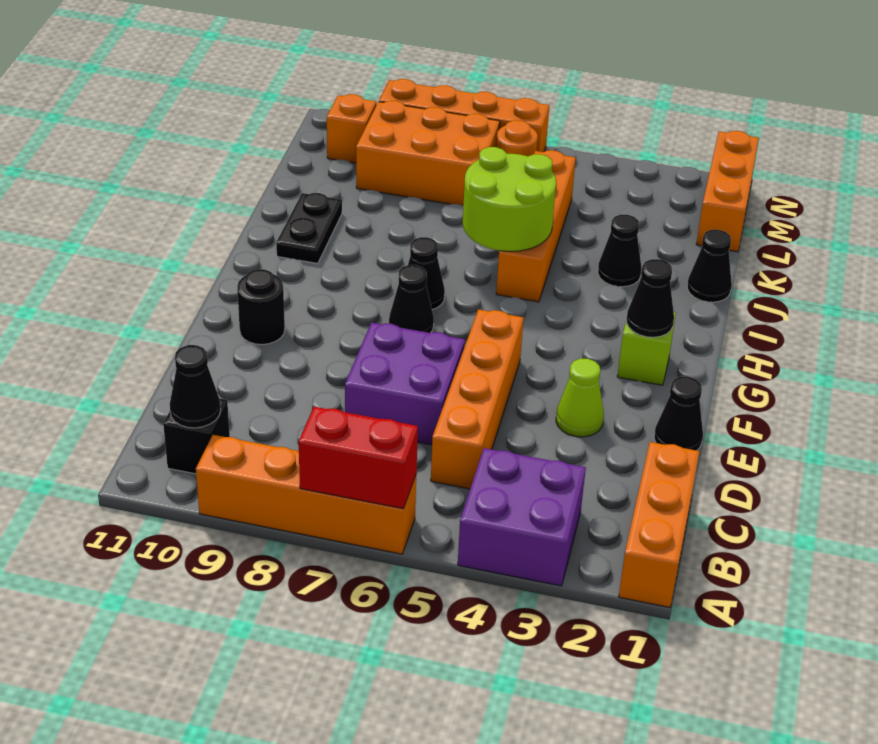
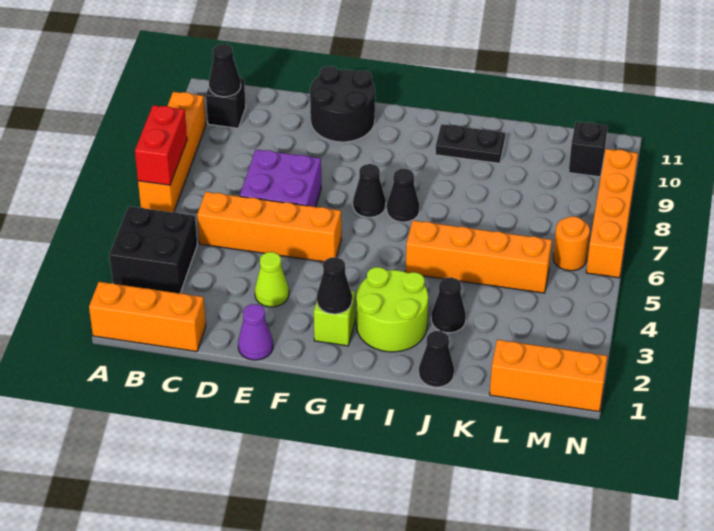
purple 2x2 brick [458,448,586,586] -> black 2x2 brick [109,206,197,293]
black 1x1 cone [654,377,703,451] -> purple 1x1 cone [238,304,273,360]
black 1x1 round brick [237,269,285,345] -> black 2x2 round brick [310,66,375,142]
lime 2x2 round brick [463,147,556,251] -> lime 2x2 round brick moved to [356,267,428,352]
orange 2x3 brick [356,101,500,206] -> none
orange 1x1 brick [327,94,376,163] -> black 1x1 brick [569,122,608,177]

